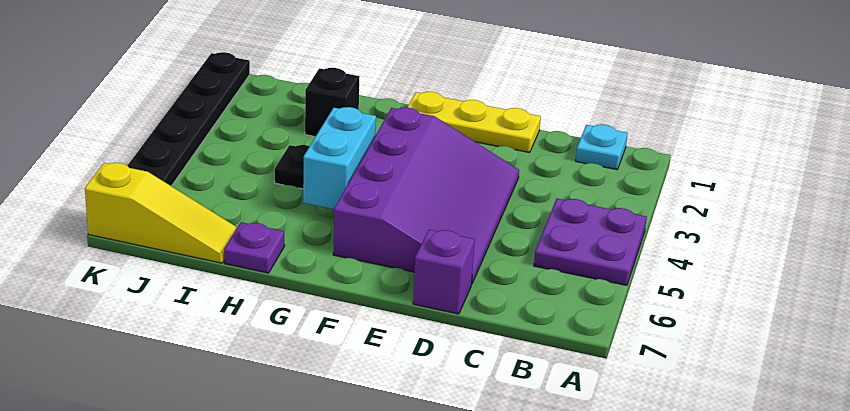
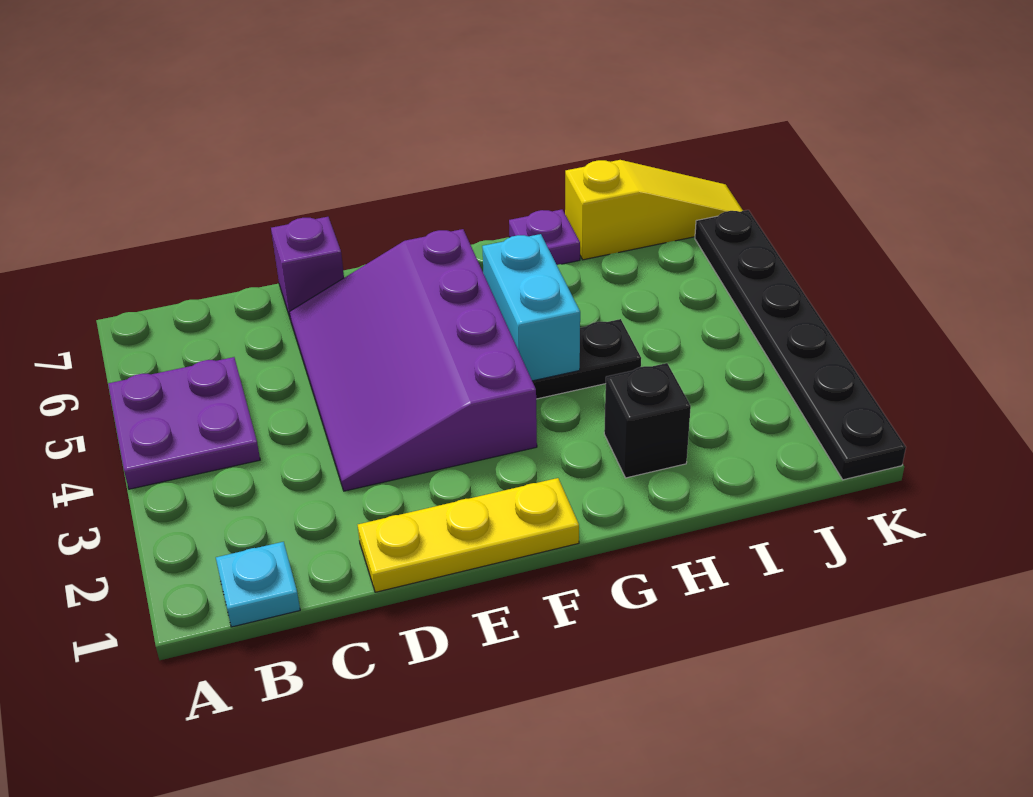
yellow 1x3 slope [85,163,237,263] -> yellow 1x3 slope turned to [565,160,743,260]

